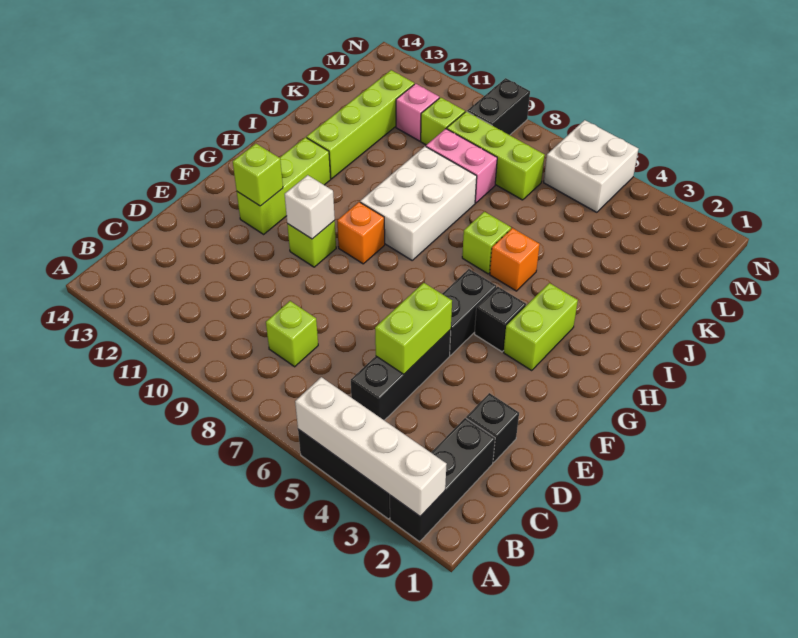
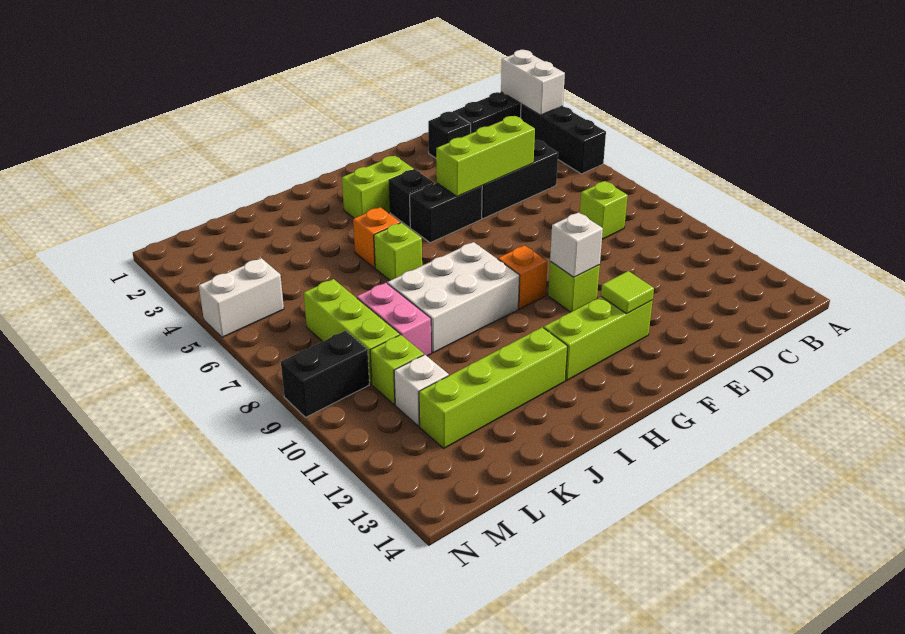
white 1x4 brick [295,377,447,516] -> white 1x2 brick [501,50,565,115]
lime 1x2 brick [375,283,452,374] -> lime 1x3 brick [436,116,535,197]
lime 1x1 brick [233,144,283,206] -> lime 1x1 tile [601,271,654,314]
pink 1x1 brick [396,84,439,141] -> white 1x1 brick [394,355,449,426]
white 2x2 brick [544,120,638,212] -> white 1x2 brick [199,258,284,337]

